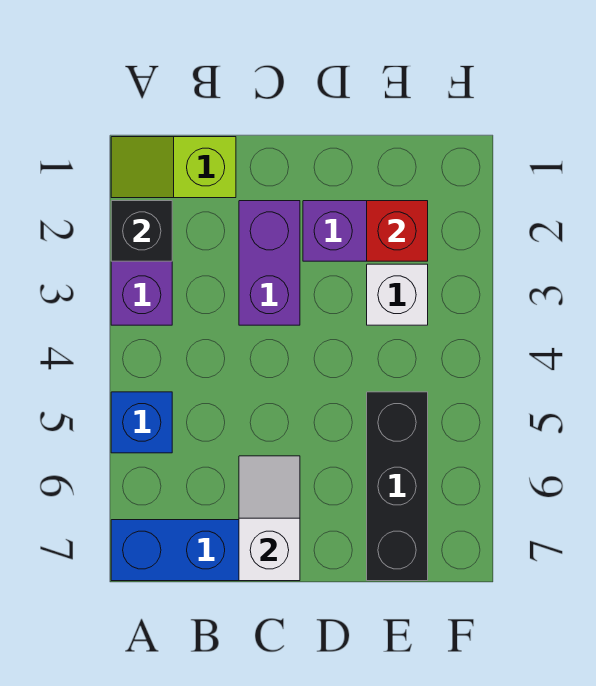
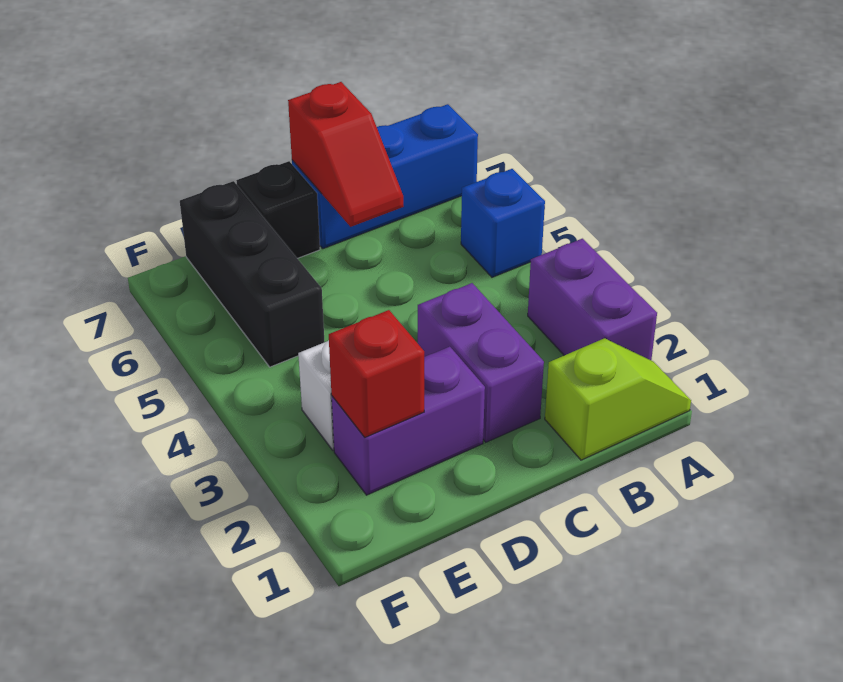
black 1x1 brick [111,201,172,261] -> black 1x1 brick moved to [236,161,320,258]
white 1x2 slope [239,456,300,581] -> red 1x2 slope [288,82,404,227]

